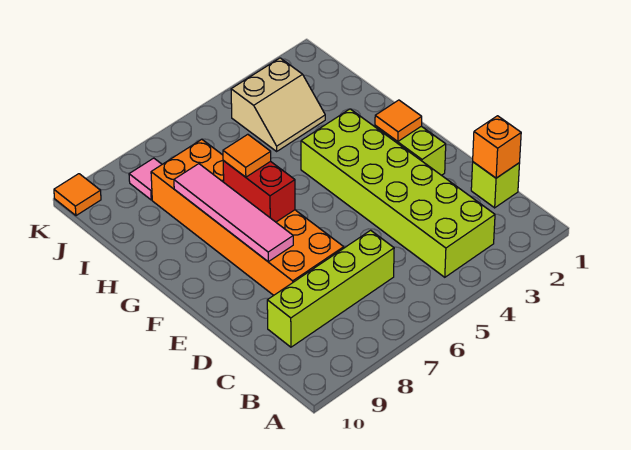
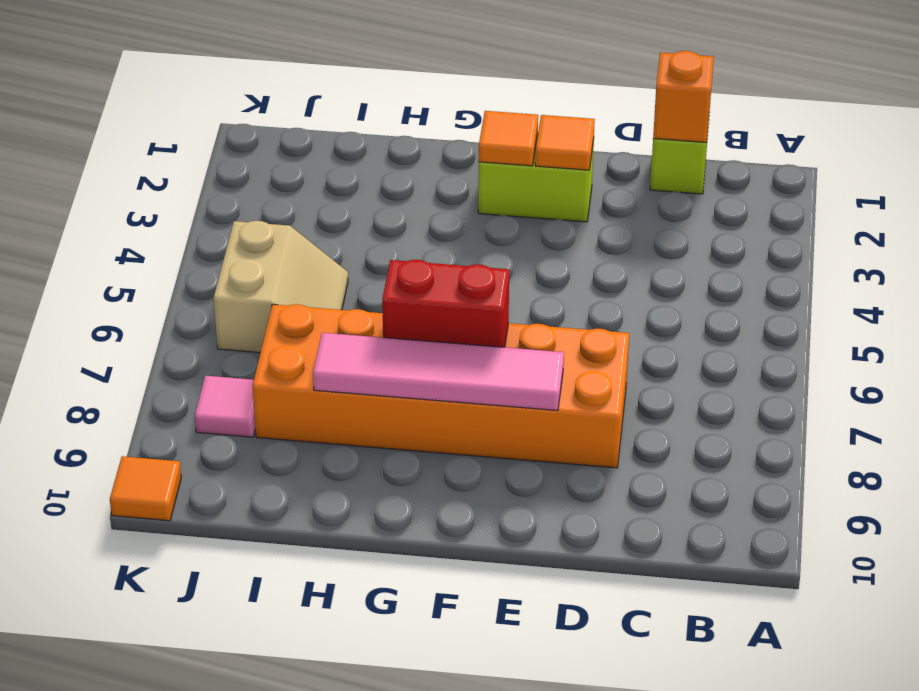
lime 2x6 brick [301,109,495,277] -> none
lime 1x4 brick [267,230,394,347] -> none
orange 1x1 tile [223,134,271,177] -> orange 1x1 tile moved to [535,115,595,170]
tan 2x2 slope [231,58,325,151] -> tan 2x2 slope moved to [214,221,348,353]

